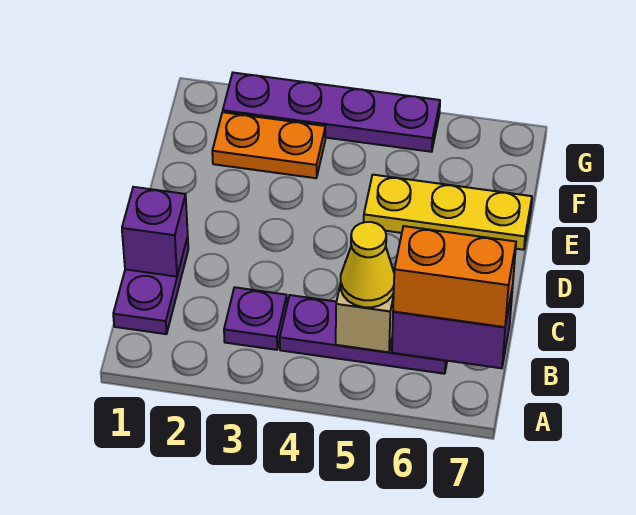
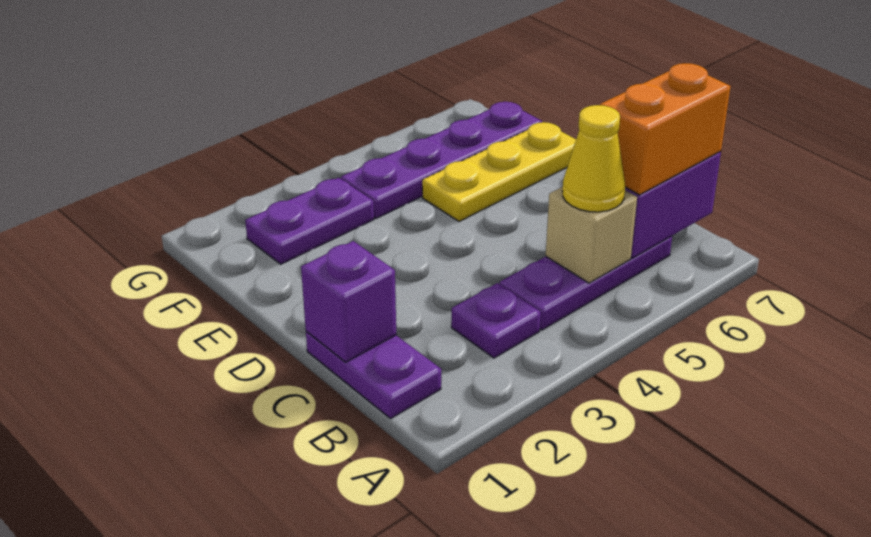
orange 1x2 plate [212,112,326,178] -> purple 1x2 plate [245,178,374,264]
purple 1x4 plate [223,73,440,152] -> purple 1x4 plate moved to [341,102,542,218]

